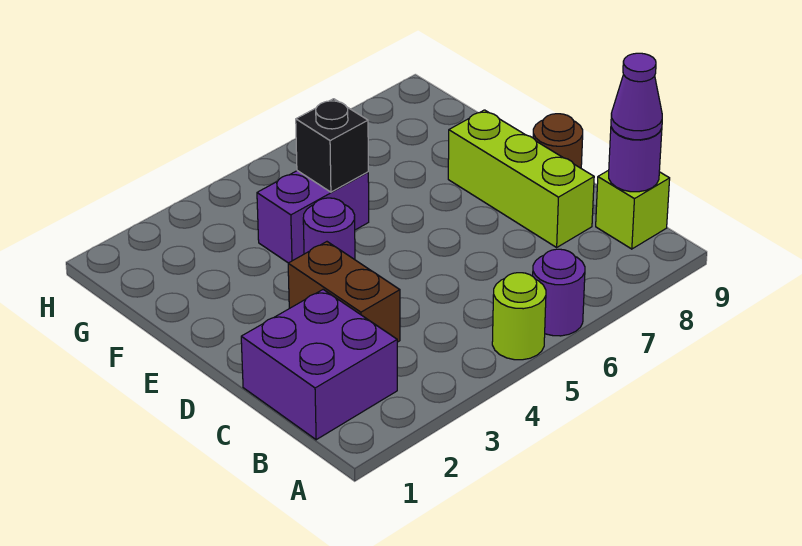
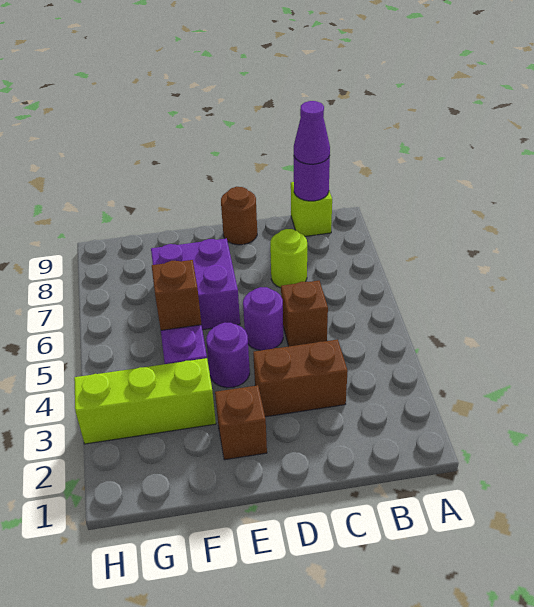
lime 1x1 round brick [492,273,546,360] -> lime 1x1 round brick moved to [270,229,307,288]
purple 1x1 round brick [533,249,585,336] -> purple 1x1 round brick moved to [243,287,283,350]
purple 2x2 brick [241,290,397,440] -> purple 2x2 brick moved to [151,238,240,330]
none -> brown 1x1 brick [281,281,328,346]
lime 1x3 brick [448,110,594,247] -> lime 1x3 brick moved to [74,358,216,444]
none -> brown 1x1 brick [215,385,267,460]
black 1x1 brick [296,99,368,192] -> brown 1x1 brick [152,260,202,330]

